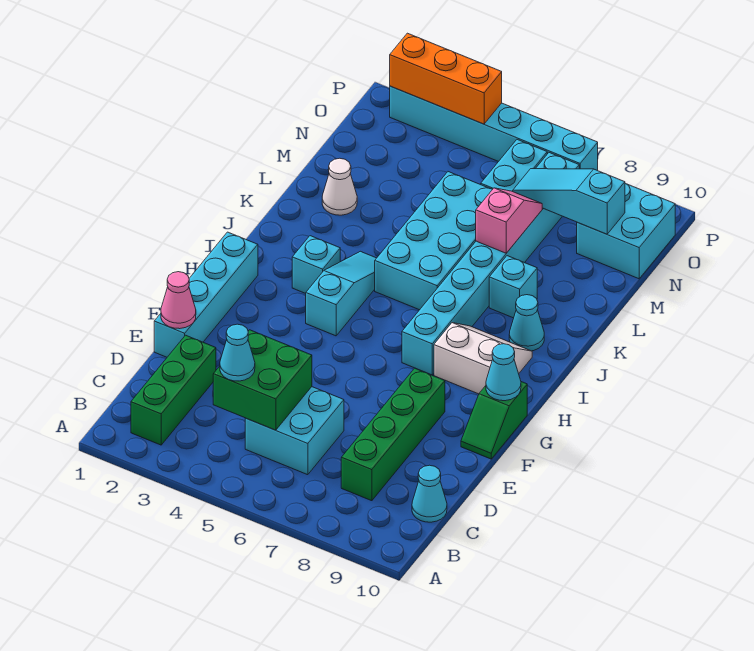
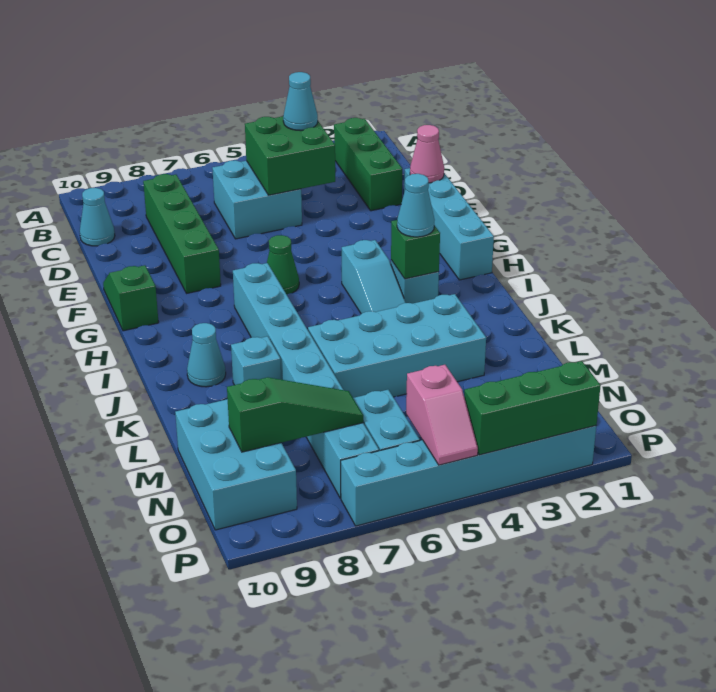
none -> green 1x1 cone [267,235,299,294]
cyan 1x1 cone [486,344,521,401] -> cyan 1x1 cone moved to [397,174,435,237]
white 2x2 slope [434,323,532,394] -> none
none -> green 1x1 brick [391,220,440,279]
cyan 2x4 brick [375,172,492,310] -> cyan 2x4 brick turned to [308,294,486,398]
white 1x1 cone [322,158,357,215] -> none
pink 1x2 slope [476,188,542,253] -> pink 1x2 slope moved to [406,365,478,465]
cyan 1x3 slope [513,169,625,234] -> green 1x3 slope [227,377,363,452]
cyan 2x2 brick [577,183,675,279] -> cyan 2x3 brick [175,399,297,530]
orange 1x3 brick [390,33,502,124] -> green 1x3 brick [464,361,601,455]

